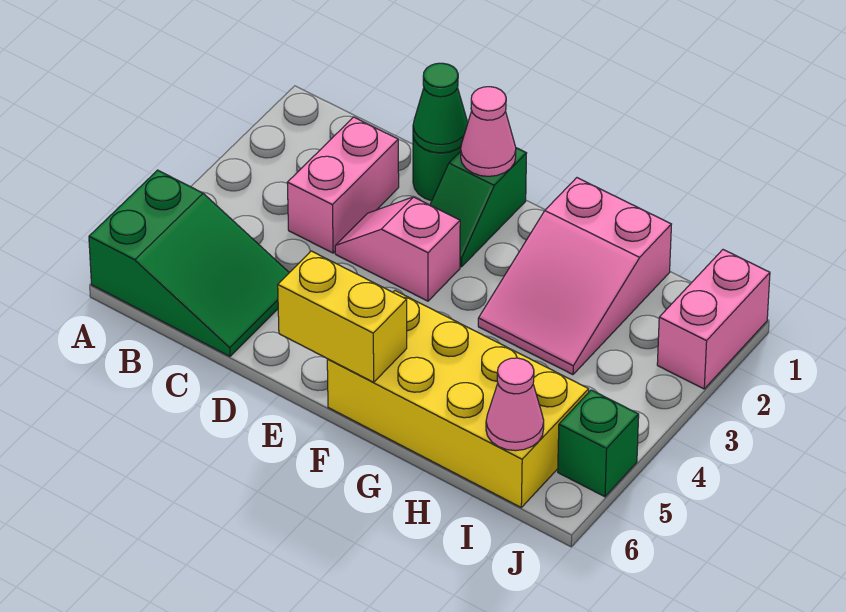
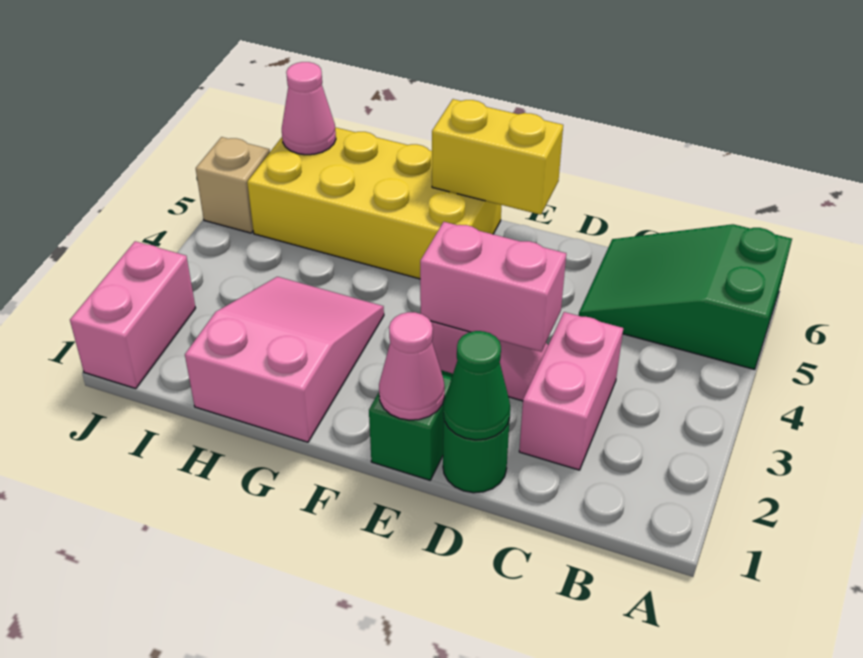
none -> pink 1x2 brick [420,222,566,352]
green 1x1 brick [558,390,639,497] -> tan 1x1 brick [196,137,270,233]

